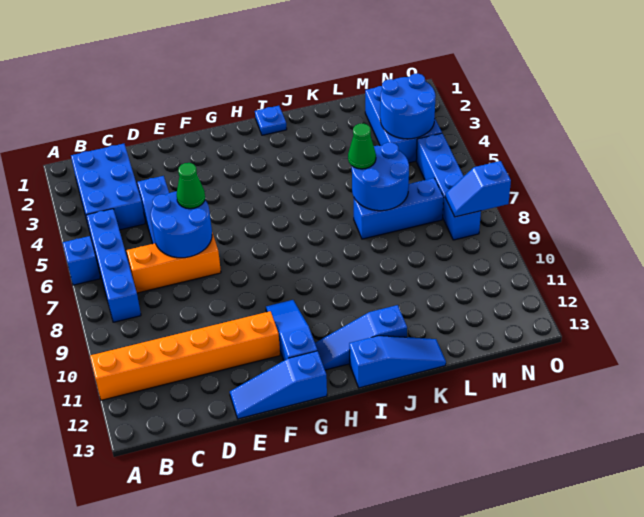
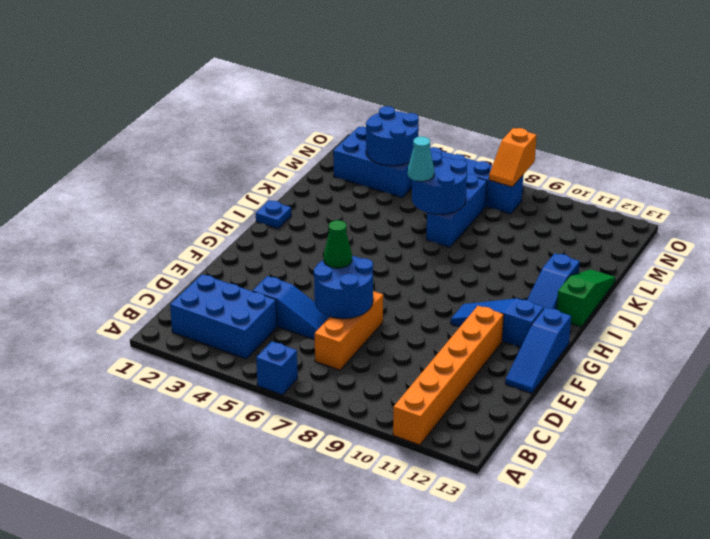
blue 1x4 brick [86,209,141,322] -> none
blue 1x3 slope [349,336,446,388] -> green 1x3 slope [557,269,616,327]
green 1x1 cone [348,124,376,169] -> cyan 1x1 cone [408,136,434,182]
blue 1x2 slope [445,161,511,217] -> orange 1x2 slope [489,128,537,187]

